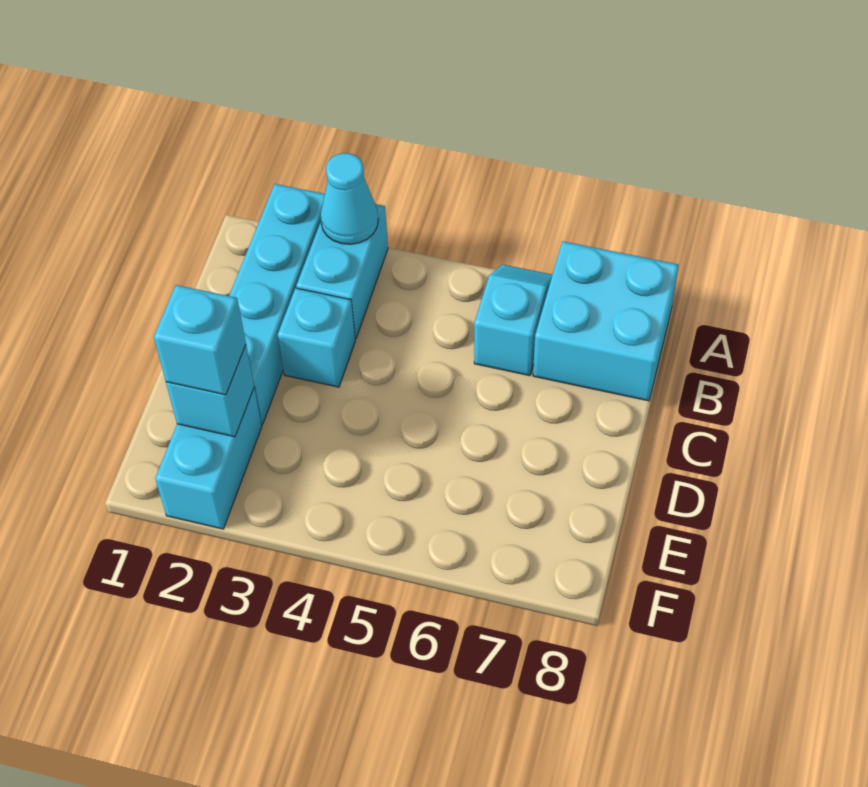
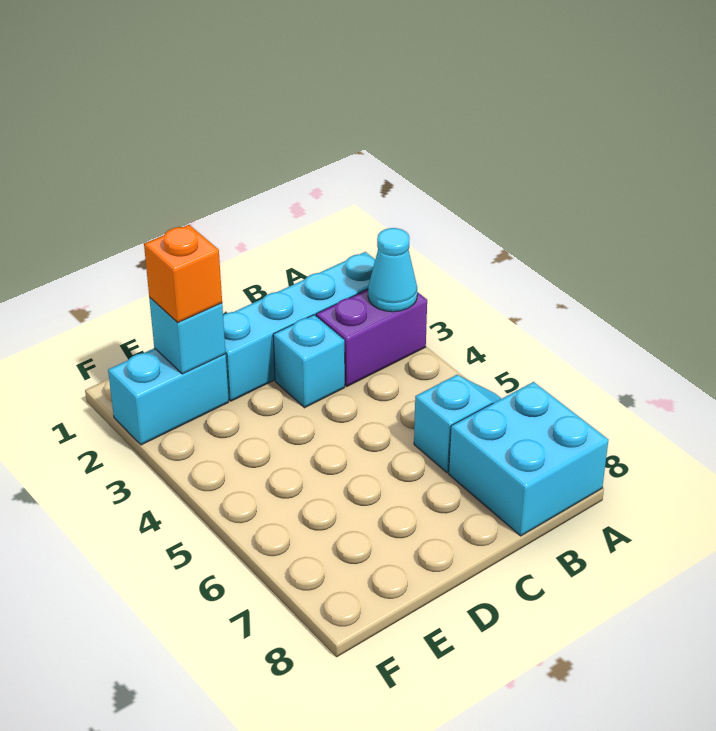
cyan 1x2 brick [296,204,388,339] -> purple 1x2 brick [316,290,427,386]
cyan 1x1 brick [154,285,246,395] -> orange 1x1 brick [144,225,222,323]

